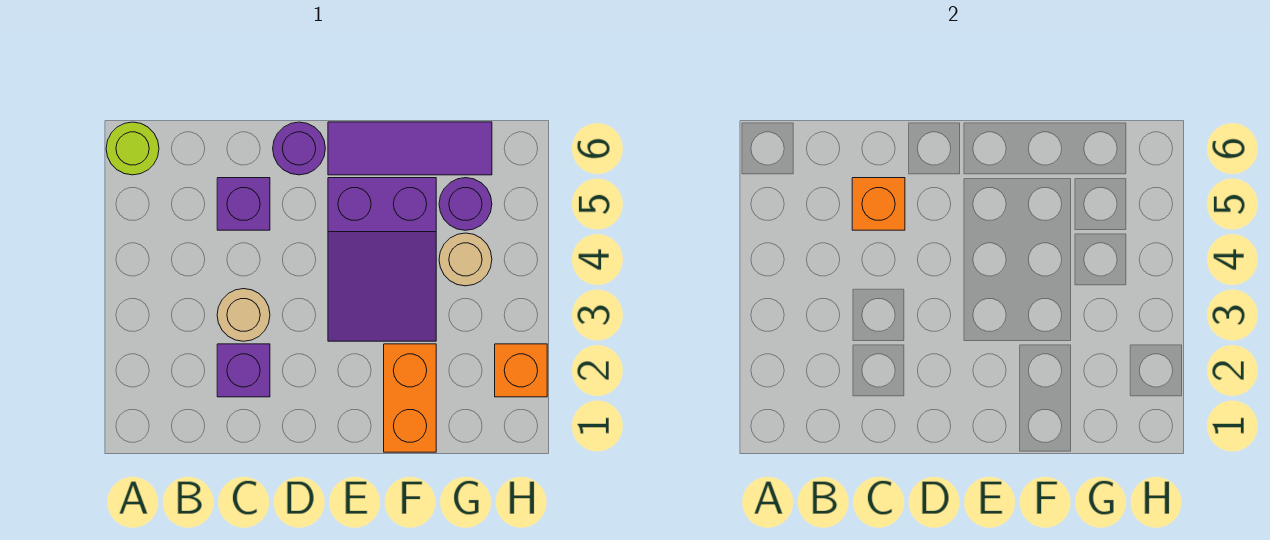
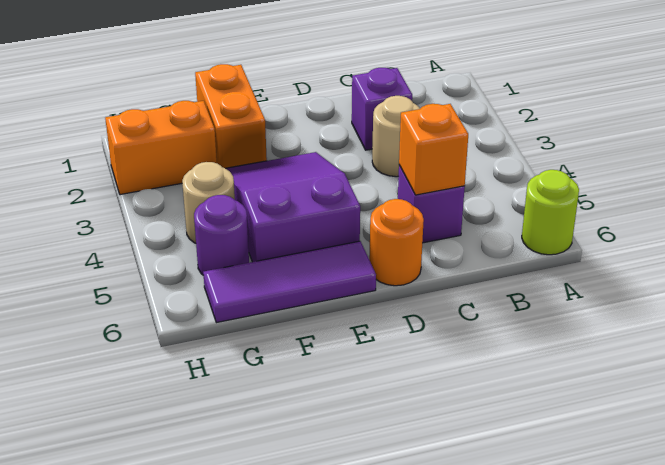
purple 1x1 round brick [273,122,325,175] -> orange 1x1 round brick [369,199,424,286]
orange 1x1 brick [495,344,547,397] -> orange 1x2 brick [105,101,217,195]

